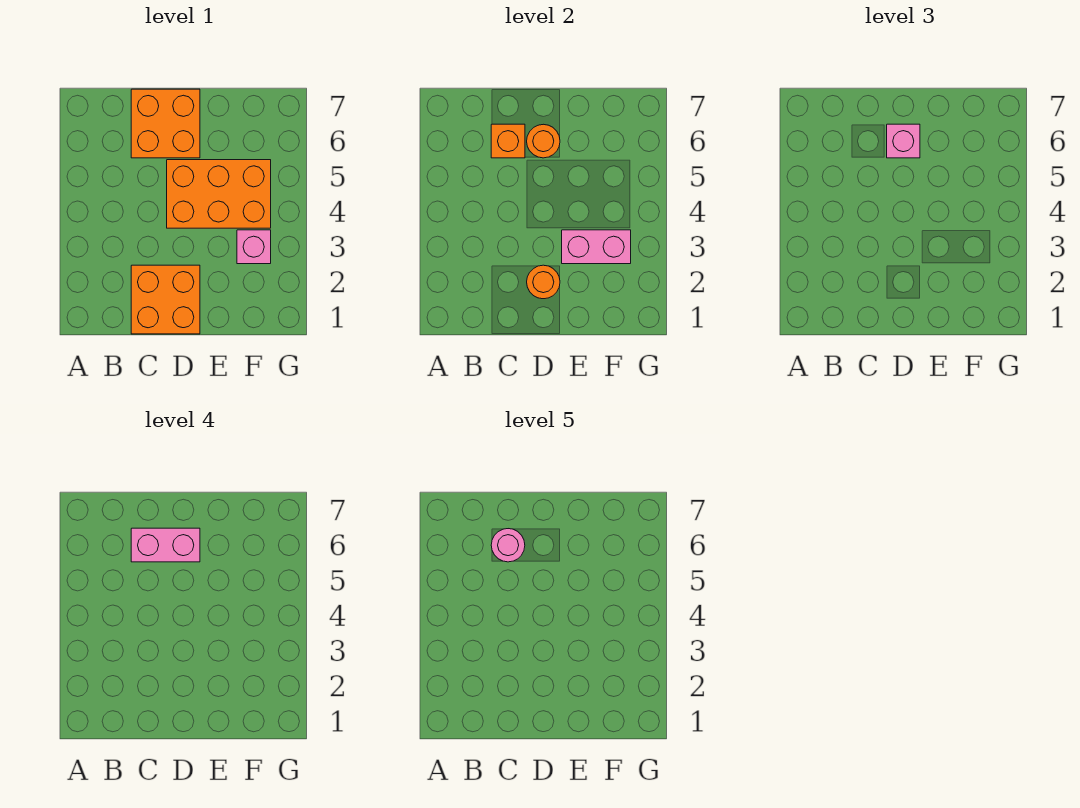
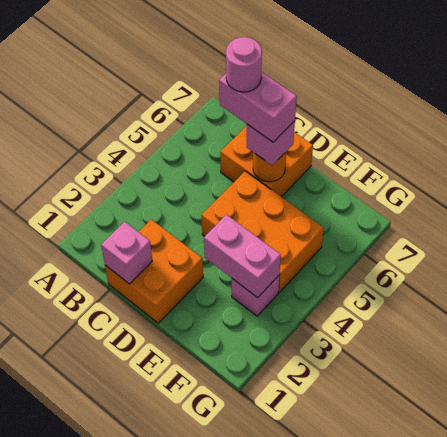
none -> pink 1x1 brick [101,222,152,284]
orange 1x1 brick [491,124,525,158] -> none
orange 1x1 round brick [527,265,560,299] -> none

